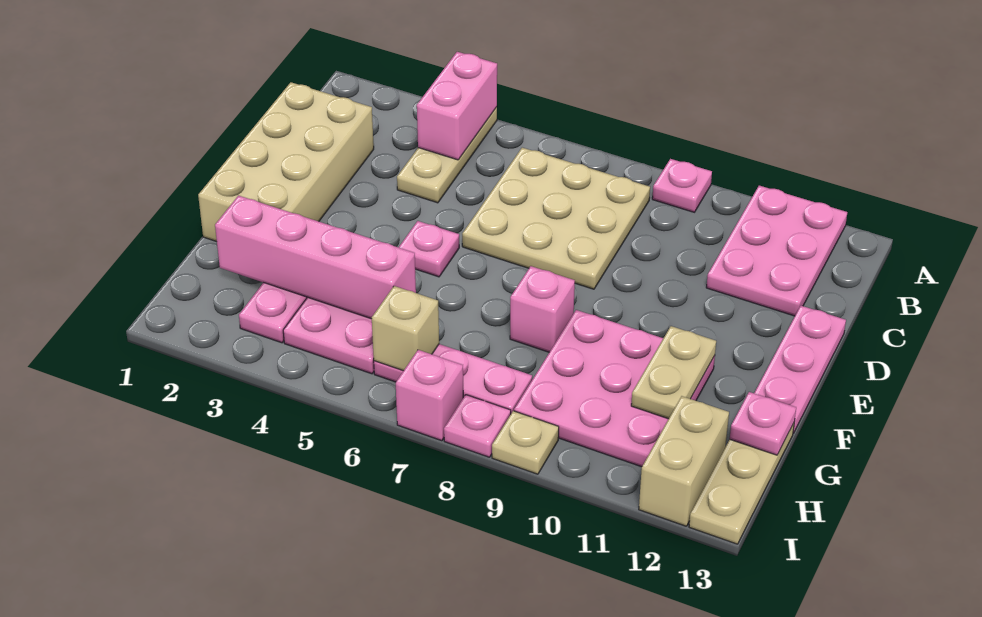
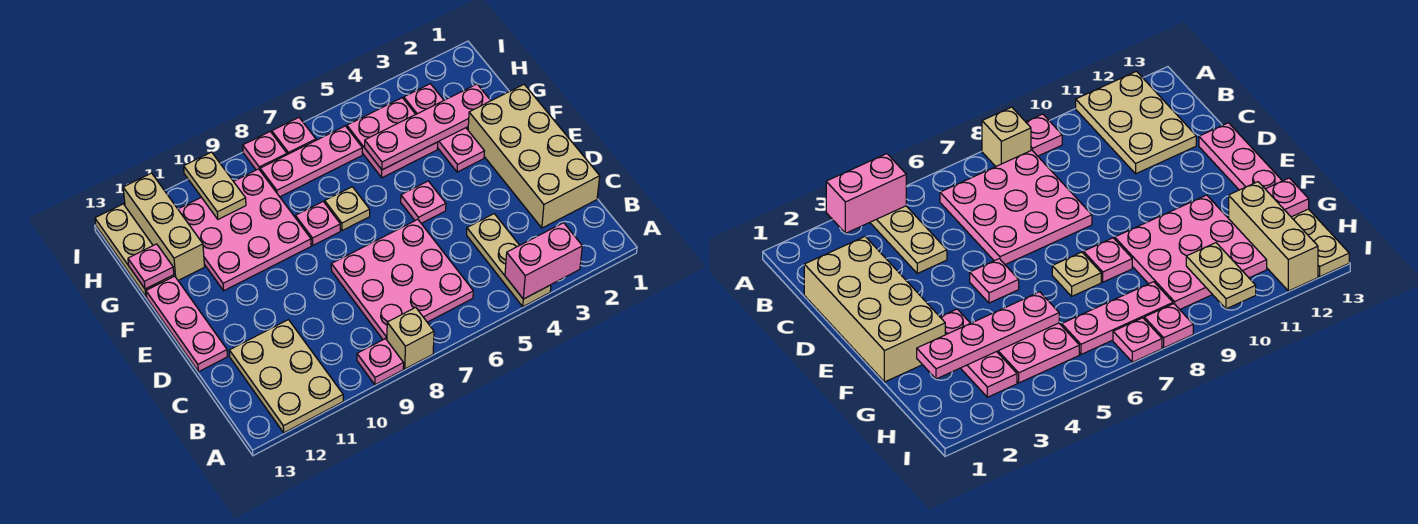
pink 1x2 brick [417,52,497,160] -> pink 1x2 brick turned to [505,223,582,299]
pink 2x3 plate [706,186,847,316] -> tan 2x3 plate [229,320,343,433]
tan 3x3 plate [462,148,650,289] -> pink 3x3 plate [331,219,473,340]
pink 1x1 brick [510,266,575,352] -> pink 1x1 plate [295,202,340,245]
tan 1x2 plate [631,326,716,419] -> tan 1x2 plate moved to [184,152,246,219]
pink 1x4 brick [215,196,416,319] -> pink 1x4 plate [365,84,491,170]
tan 1x1 brick [372,286,439,371] -> tan 1x1 brick moved to [387,307,434,369]
tan 1x2 brick [639,396,729,526] -> tan 1x3 brick [123,173,205,281]
pink 1x1 brick [396,350,463,441] -> pink 1x1 plate [272,118,316,155]
tan 1x1 plate [492,411,559,474] -> tan 1x1 plate moved to [325,187,370,231]

